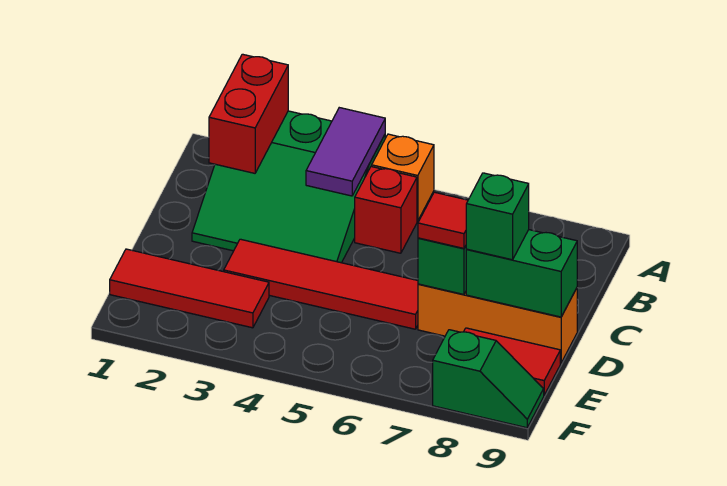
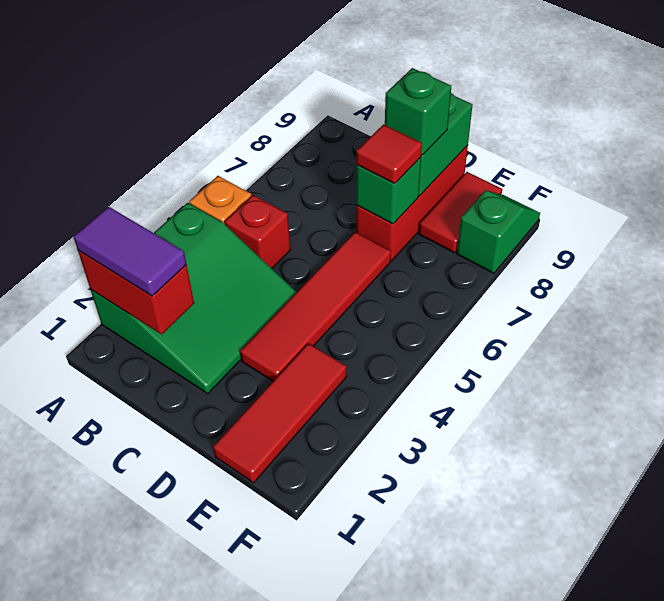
purple 1x2 tile [306,108,385,196] -> purple 1x2 tile moved to [73,207,186,296]
orange 1x3 brick [418,284,577,363] -> red 1x3 brick [356,145,468,261]

